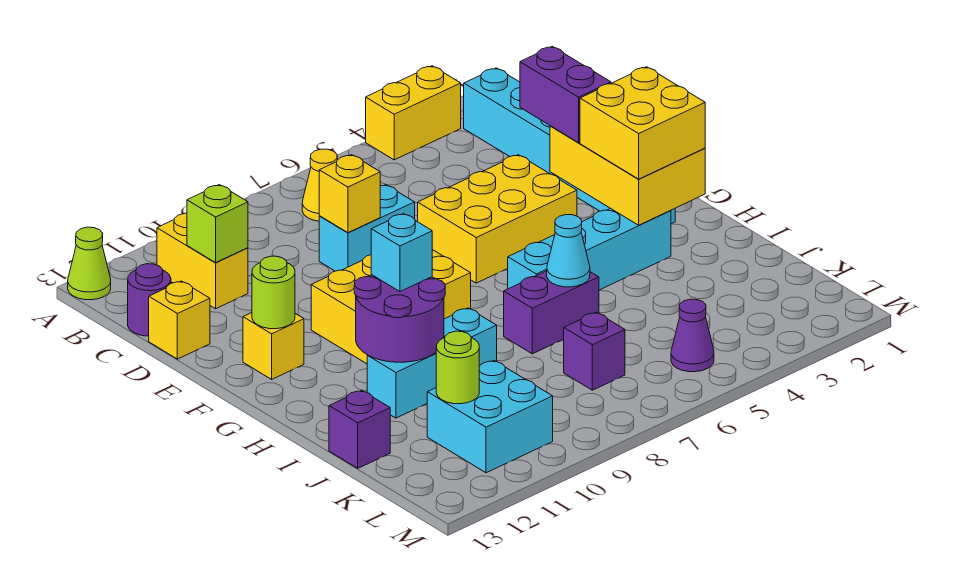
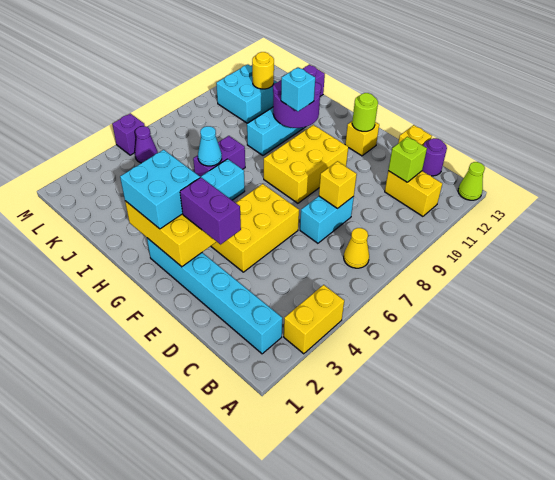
yellow 2x2 brick [580,67,705,179] -> cyan 2x2 brick [120,150,200,229]
purple 1x1 brick [564,312,625,390] -> purple 1x1 brick moved to [112,113,145,155]
lime 1x1 round brick [436,331,479,404] -> yellow 1x1 round brick [252,52,274,89]

